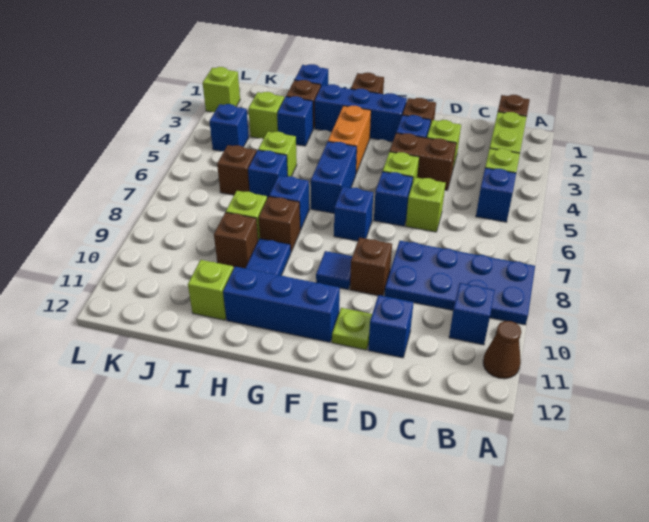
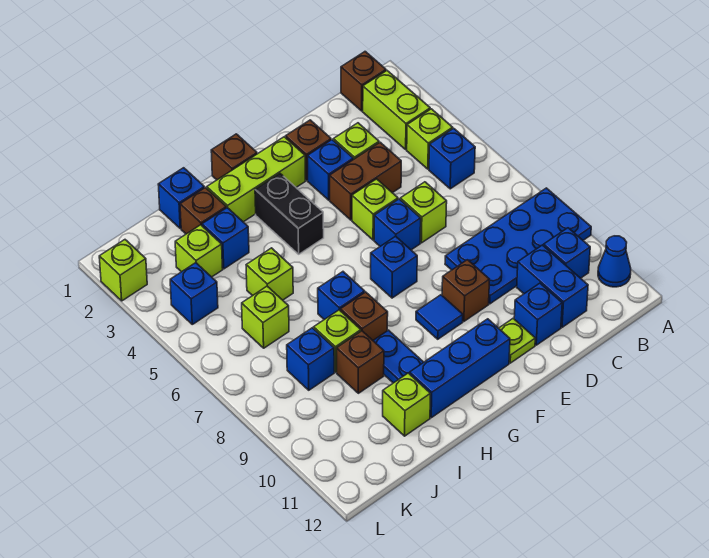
brown 1x1 cone [483,321,521,379] -> blue 1x1 cone [598,236,631,287]
blue 1x3 brick [315,84,407,142] -> lime 1x3 brick [207,137,305,222]
orange 1x2 brick [328,106,371,174] -> black 1x2 brick [255,174,324,254]
blue 1x2 brick [311,142,357,213] -> blue 1x2 brick moved to [517,245,588,327]
blue 1x1 brick [248,150,288,199] -> blue 1x1 brick moved to [287,328,334,390]
brown 1x1 brick [217,145,256,195] -> lime 1x1 brick [242,286,289,348]

